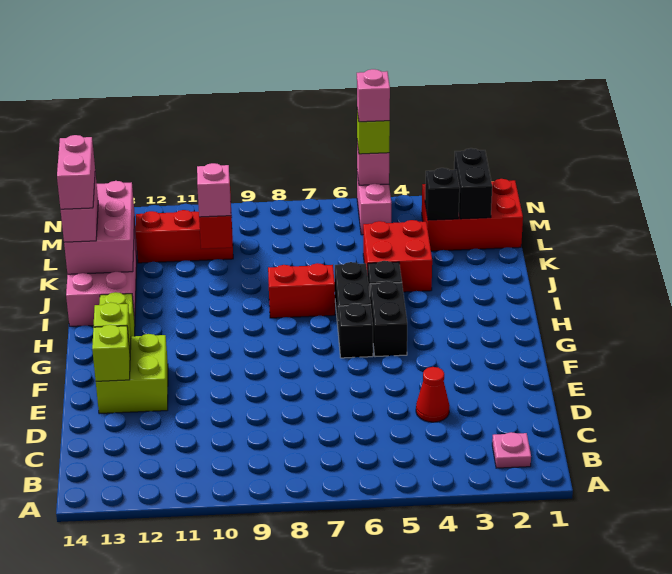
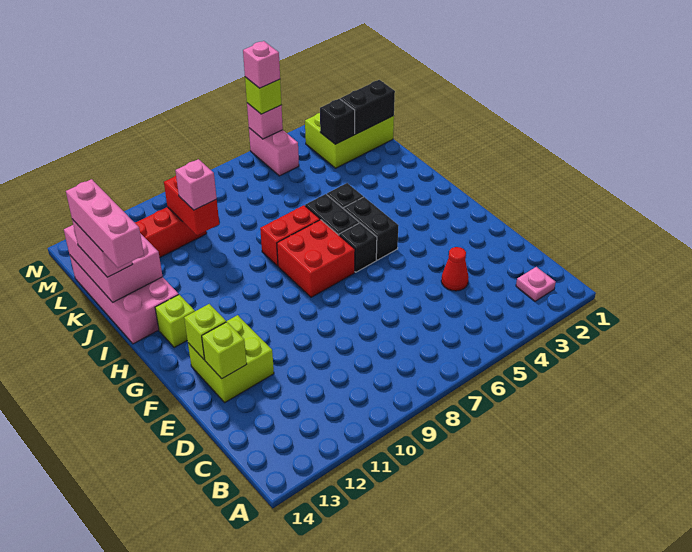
red 2x2 brick [363,220,432,292] -> red 2x2 brick moved to [277,220,355,297]
pink 1x2 brick [57,135,95,209] -> pink 1x3 brick [66,179,144,268]
red 2x3 brick [422,179,523,251] -> lime 2x3 brick [305,113,394,168]
black 1x2 brick [454,148,492,219] -> black 1x2 brick turned to [340,80,395,134]

